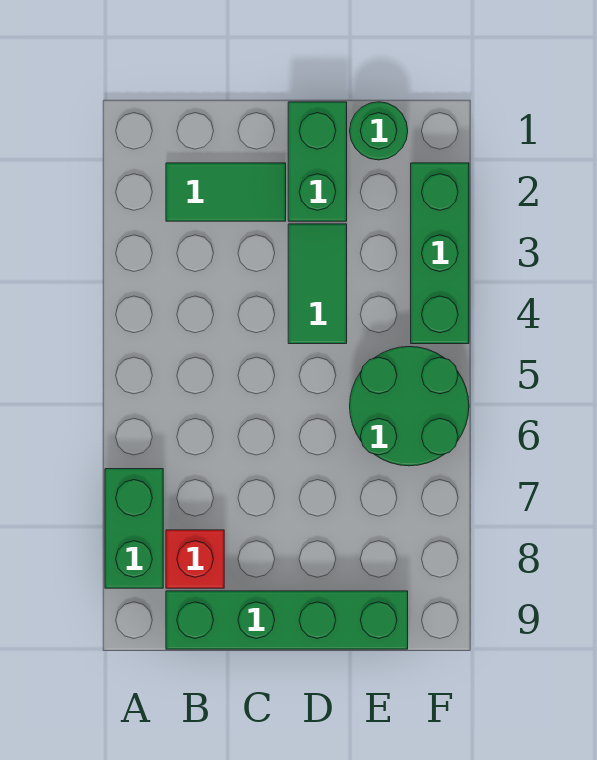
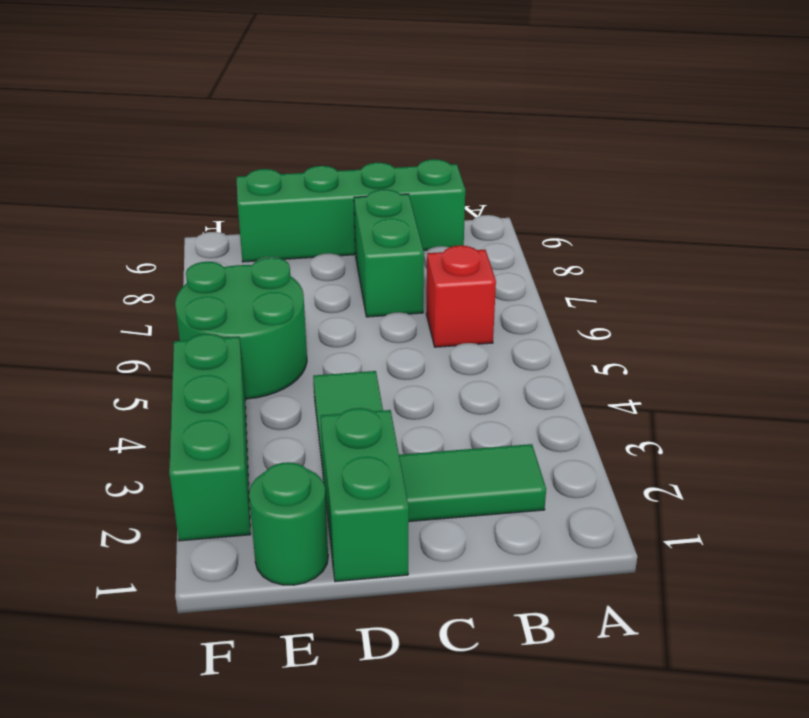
green 1x2 brick [105,469,163,588] -> green 1x2 brick moved to [354,189,424,317]
red 1x1 brick [166,530,224,588] -> red 1x1 brick moved to [426,246,496,347]

